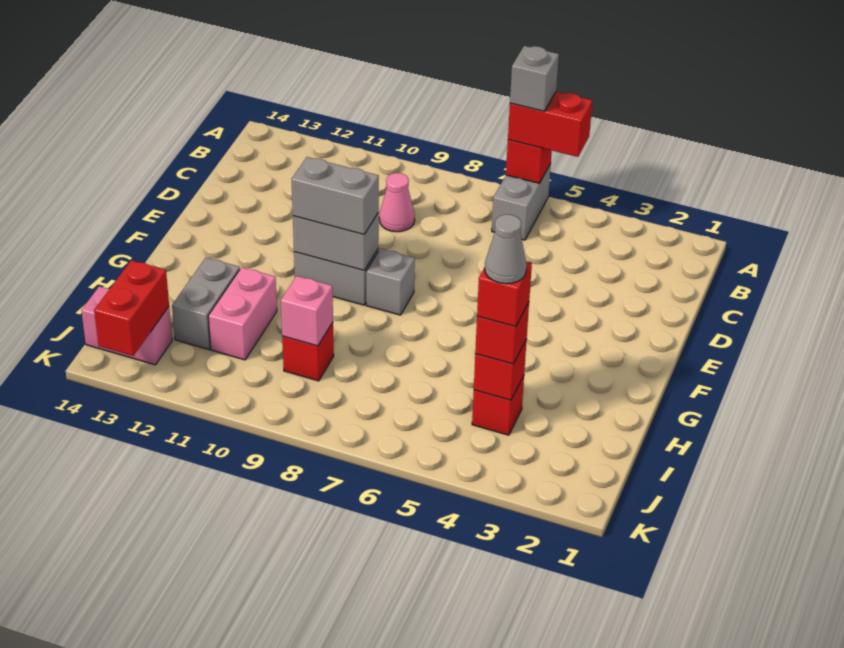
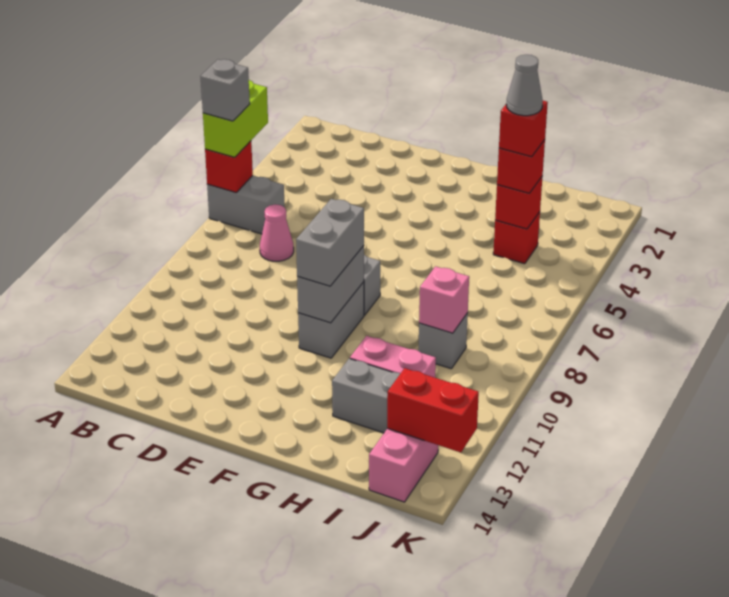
red 1x2 brick [508,92,592,157] -> lime 1x2 brick [203,80,268,157]
pink 1x1 cone [379,173,415,232] -> pink 1x1 cone moved to [260,205,294,261]
red 1x1 brick [282,323,334,381] -> grey 1x1 brick [418,313,468,369]

